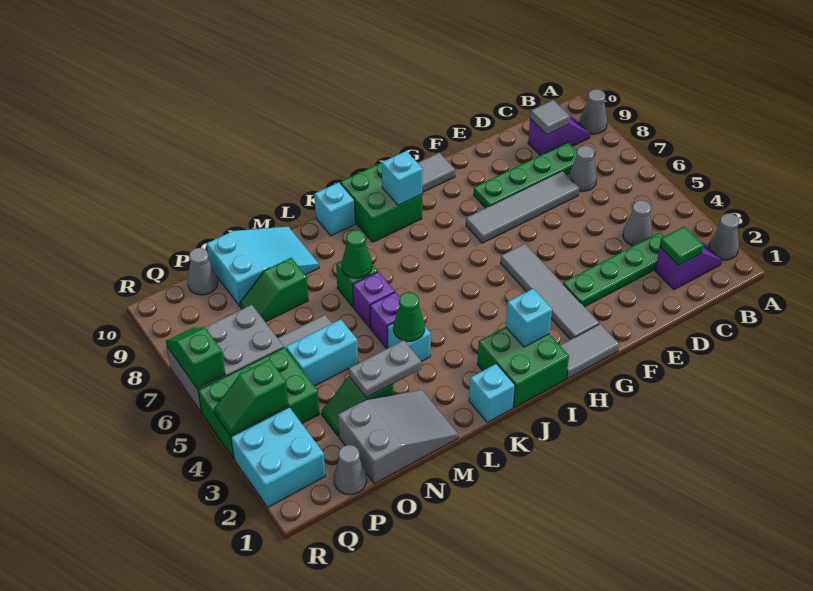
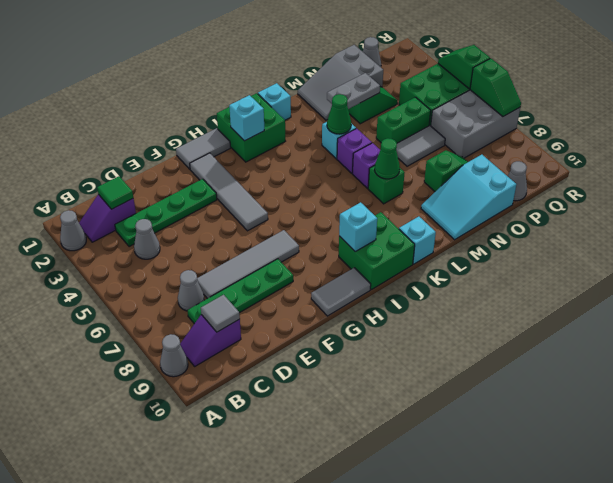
cyan 1x2 brick [286,319,358,386] -> green 1x2 brick [376,97,431,143]
cyan 2x2 brick [231,407,326,507] -> none
green 1x2 slope [214,359,289,436] -> green 1x2 slope turned to [438,45,490,89]

